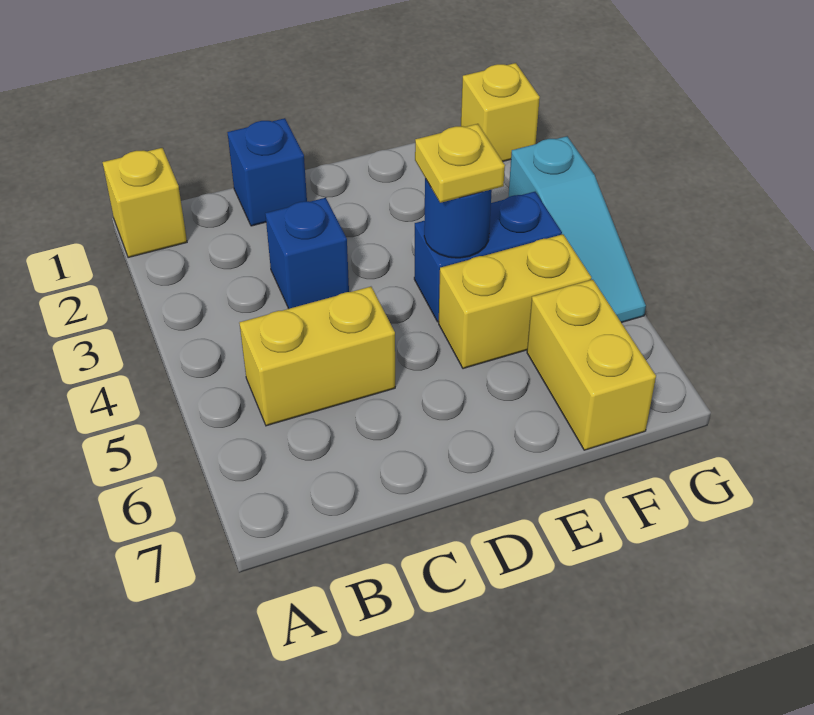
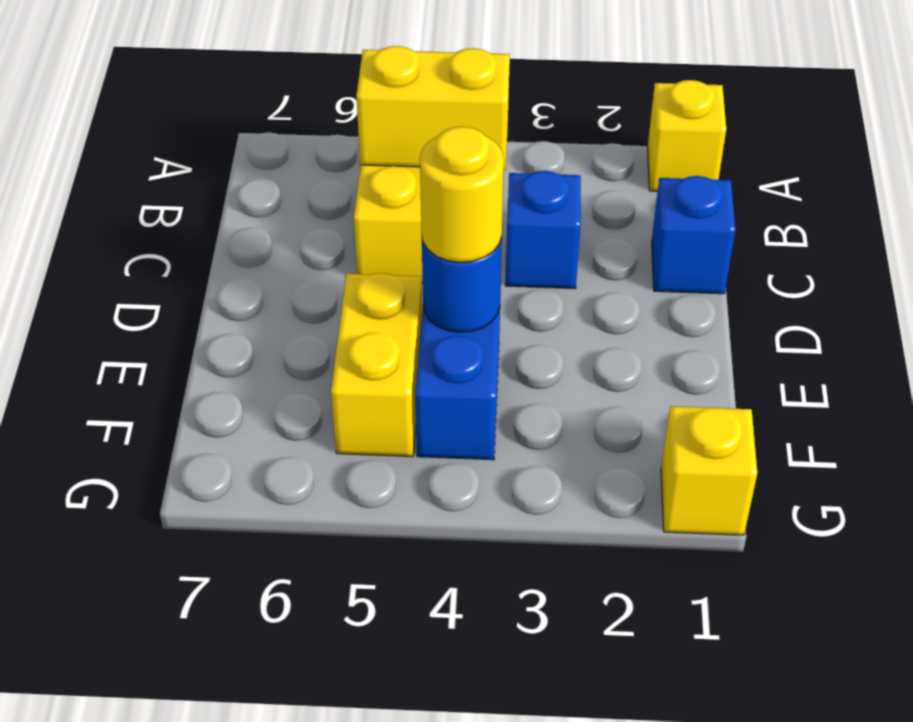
yellow 1x1 plate [415,124,505,203] -> yellow 1x1 round brick [420,127,504,262]
yellow 1x2 brick [527,280,656,450] -> yellow 1x2 brick moved to [356,46,510,170]
cyan 1x3 slope [508,136,646,323] -> none

